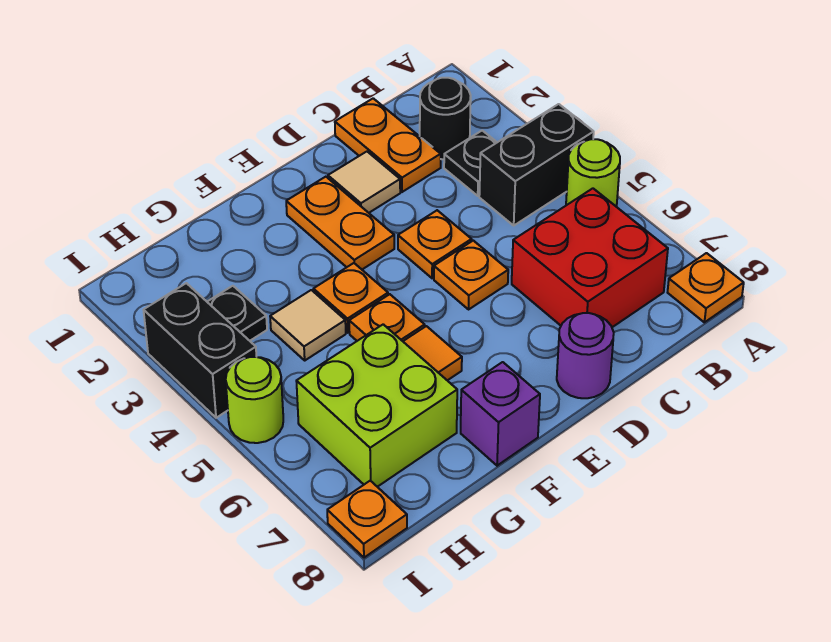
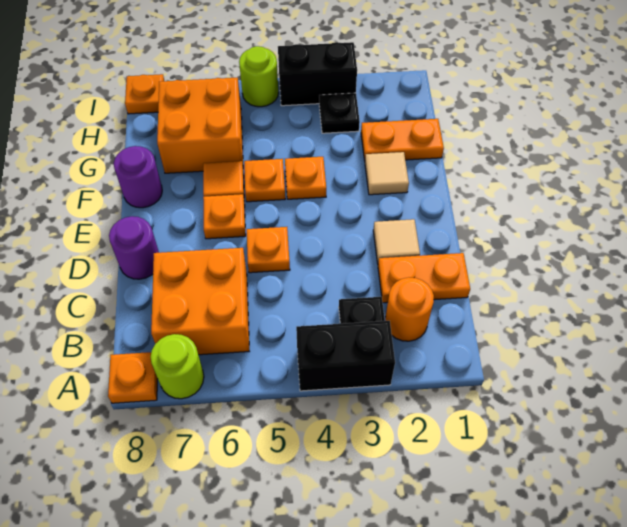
black 1x2 brick [479,104,594,225] -> black 1x2 brick turned to [296,321,395,391]
lime 1x1 round brick [566,139,620,207] -> lime 1x1 round brick moved to [151,334,204,399]
black 1x1 round brick [420,78,471,159] -> orange 1x1 round brick [385,277,434,341]
red 2x2 brick [512,188,668,327] -> orange 2x2 brick [151,248,249,355]
orange 1x1 plate [398,210,472,278] -> orange 1x1 plate moved to [203,194,246,239]
orange 1x2 plate [286,177,394,269] -> orange 1x2 plate moved to [361,119,444,161]
purple 1x1 brick [461,362,540,466] -> purple 1x1 round brick [114,146,162,208]
tan 1x1 tile [270,290,346,360] -> tan 1x1 tile moved to [365,152,409,195]
lime 2x2 brick [296,324,457,487] -> orange 2x2 brick [157,78,243,173]

